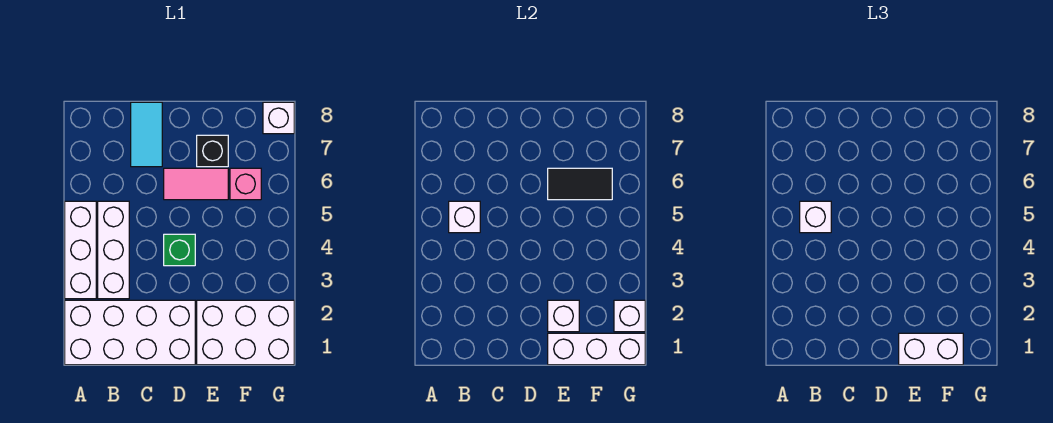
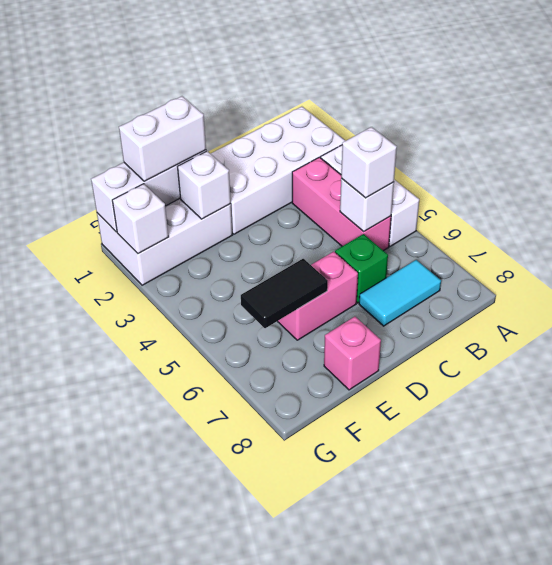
white 1x3 brick [98,201,129,299] -> pink 1x3 brick [292,157,391,251]
cyan 1x2 tile [131,102,162,167] -> cyan 1x2 tile turned to [359,260,441,326]
green 1x1 brick [164,234,195,266] -> green 1x1 brick moved to [335,234,388,303]
pink 1x2 tile [164,168,228,200] -> pink 1x2 brick [277,252,358,340]
black 1x1 brick [197,135,228,167] -> none
pink 1x1 brick [230,168,261,200] -> pink 1x1 brick moved to [324,317,381,390]
white 1x1 brick [263,102,294,134] -> none

